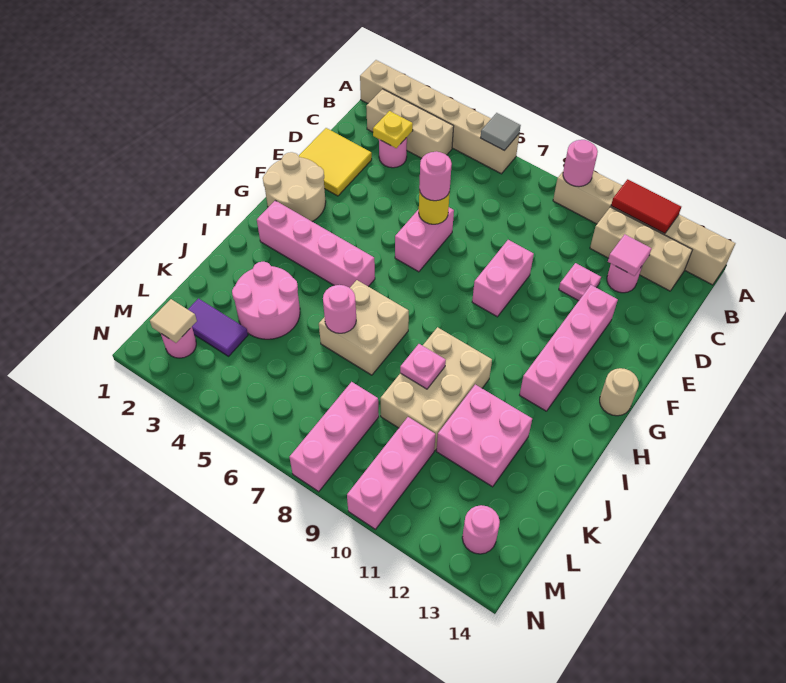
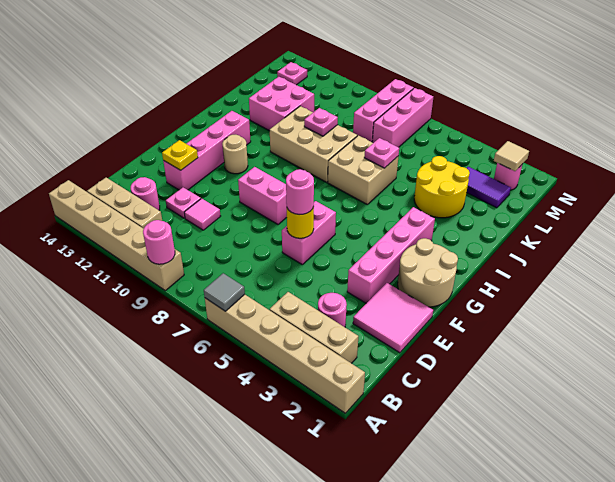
red 1x2 tile [611,179,681,234] -> none
yellow 1x1 plate [373,111,413,148] -> yellow 1x1 plate moved to [162,140,198,170]
pink 1x1 tile [608,234,652,276] -> pink 1x1 tile moved to [184,198,221,230]
yellow 2x2 tile [299,128,372,196] -> pink 2x2 tile [353,283,433,353]
pink 1x2 brick [472,240,534,317] -> pink 1x2 brick turned to [238,167,287,224]
tan 1x1 round brick [600,368,639,416] -> tan 1x1 round brick moved to [222,135,248,174]
pink 1x4 brick [257,201,375,288] -> pink 1x4 brick turned to [347,207,435,303]
tan 2x3 brick [380,327,492,451] -> tan 2x3 brick turned to [270,106,357,182]
pink 2x2 round brick [232,262,300,339] -> yellow 2x2 round brick [414,156,470,218]
pink 1x1 round brick [323,285,356,333] -> pink 1x1 plate [364,138,399,168]
pink 1x3 brick [347,417,435,529] -> pink 1x3 brick moved to [372,88,433,147]
pink 1x1 round brick [462,505,500,554] -> pink 1x1 plate [277,62,307,85]

